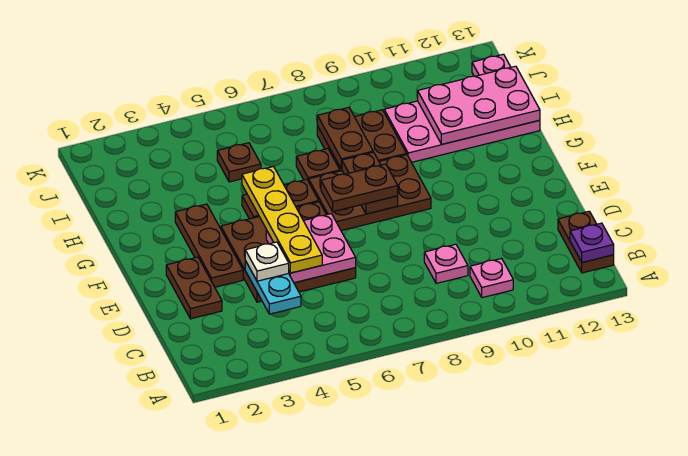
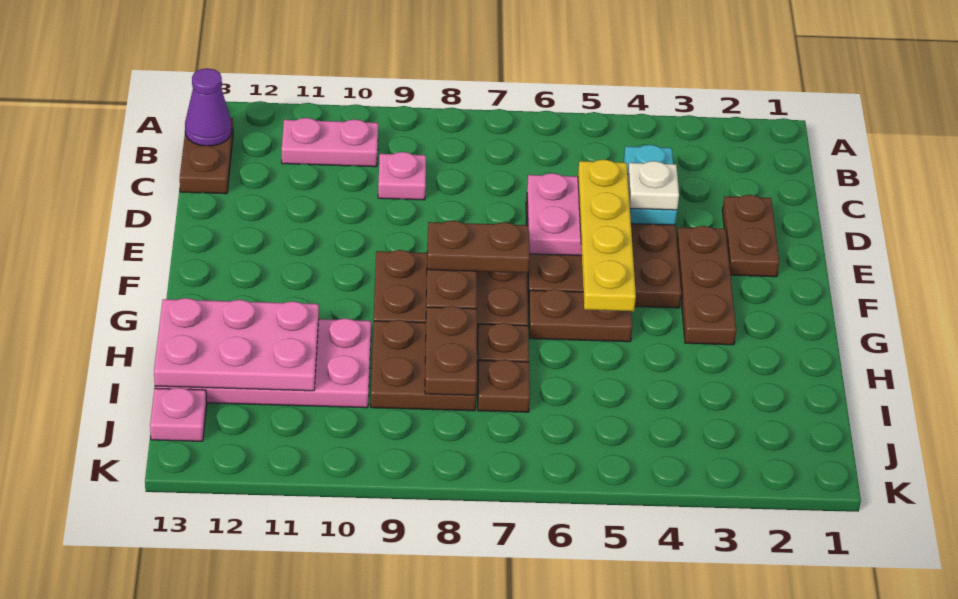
pink 1x1 plate [470,258,513,298] -> pink 1x2 plate [282,118,378,167]
purple 1x1 plate [570,223,614,262] -> purple 1x1 cone [185,68,232,146]
brown 1x1 plate [217,143,261,182] -> brown 1x1 plate moved to [478,360,530,412]

